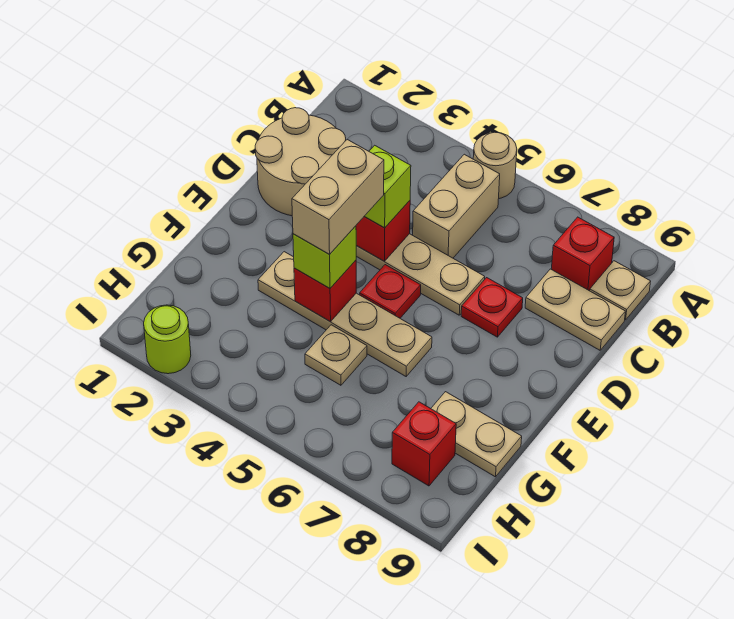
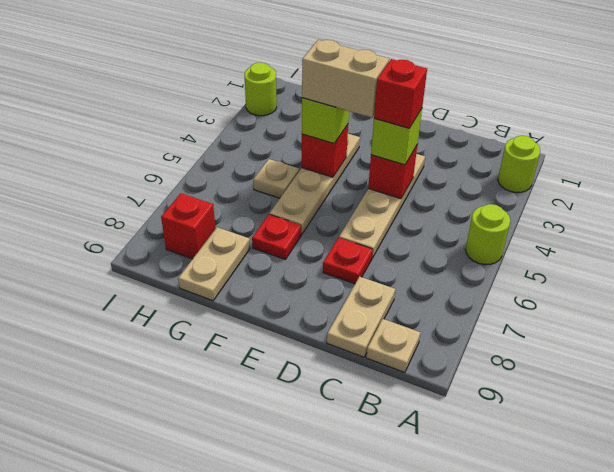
none -> lime 1x1 round brick [498,136,540,192]
tan 1x1 round brick [473,132,517,199] -> lime 1x1 round brick [465,204,510,265]
tan 1x2 brick [413,154,500,258] -> none
red 1x1 brick [551,217,614,291] -> red 1x1 brick moved to [374,59,427,128]
tan 2x2 round brick [255,108,346,216] -> none
red 1x1 plate [360,265,421,318] -> red 1x1 plate moved to [252,215,301,260]

